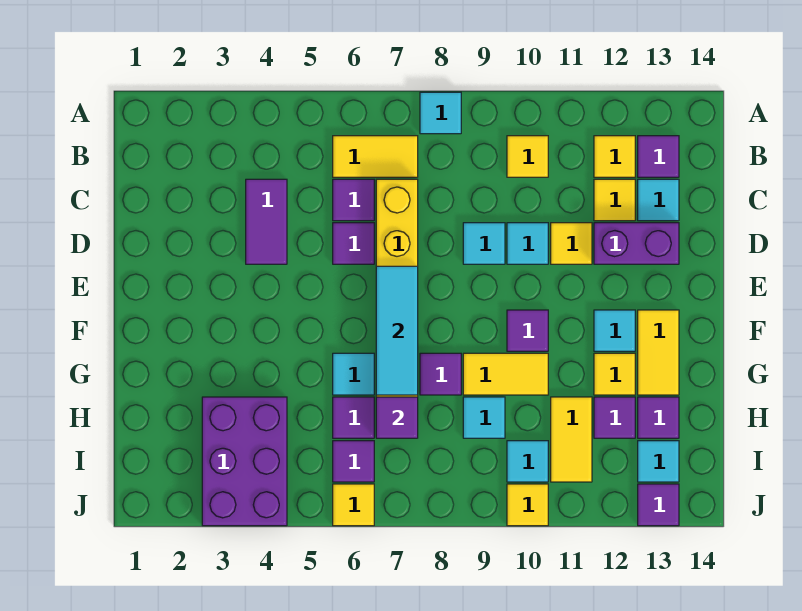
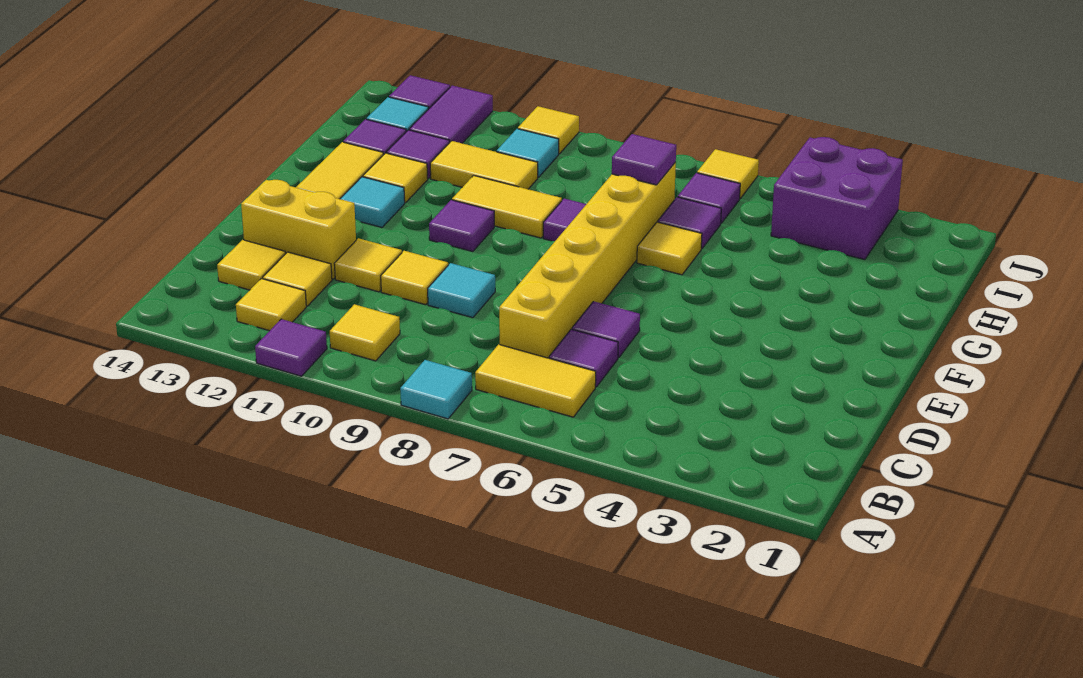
purple 1x1 tile [638,136,679,177] -> purple 1x1 tile moved to [255,319,327,376]
purple 1x2 tile [246,179,287,264] -> purple 1x2 tile moved to [409,86,493,143]
cyan 1x1 tile [638,179,679,221] -> yellow 1x1 tile [217,240,286,290]
cyan 1x1 tile [507,223,548,264] -> yellow 1x1 tile [381,251,448,305]
purple 1x2 brick [594,223,679,264] -> yellow 1x2 brick [241,180,356,279]
cyan 1x3 tile [376,266,418,395] -> none
cyan 1x1 tile [333,353,374,395] -> yellow 1x1 tile [637,222,702,275]
purple 2x3 brick [202,397,287,526] -> purple 2x2 brick [771,137,903,260]
cyan 1x1 tile [463,397,505,438] -> none
yellow 1x2 tile [551,397,592,482] -> yellow 1x2 tile turned to [430,141,538,189]

